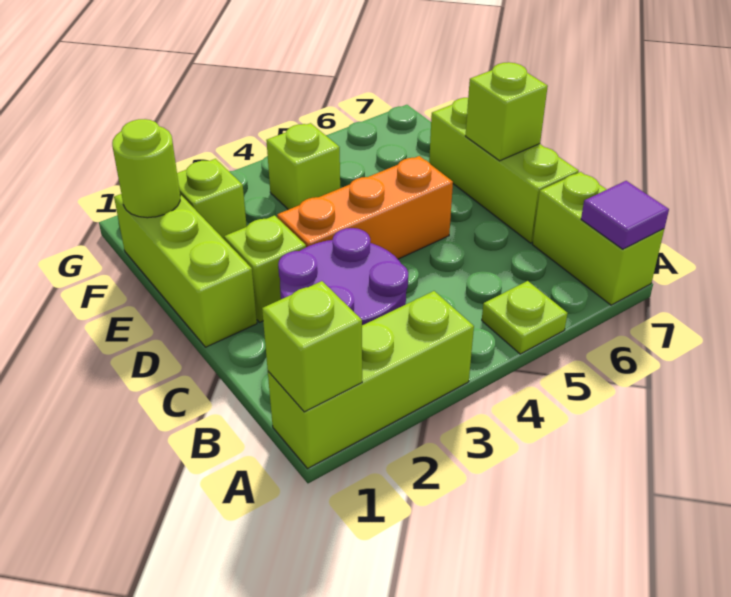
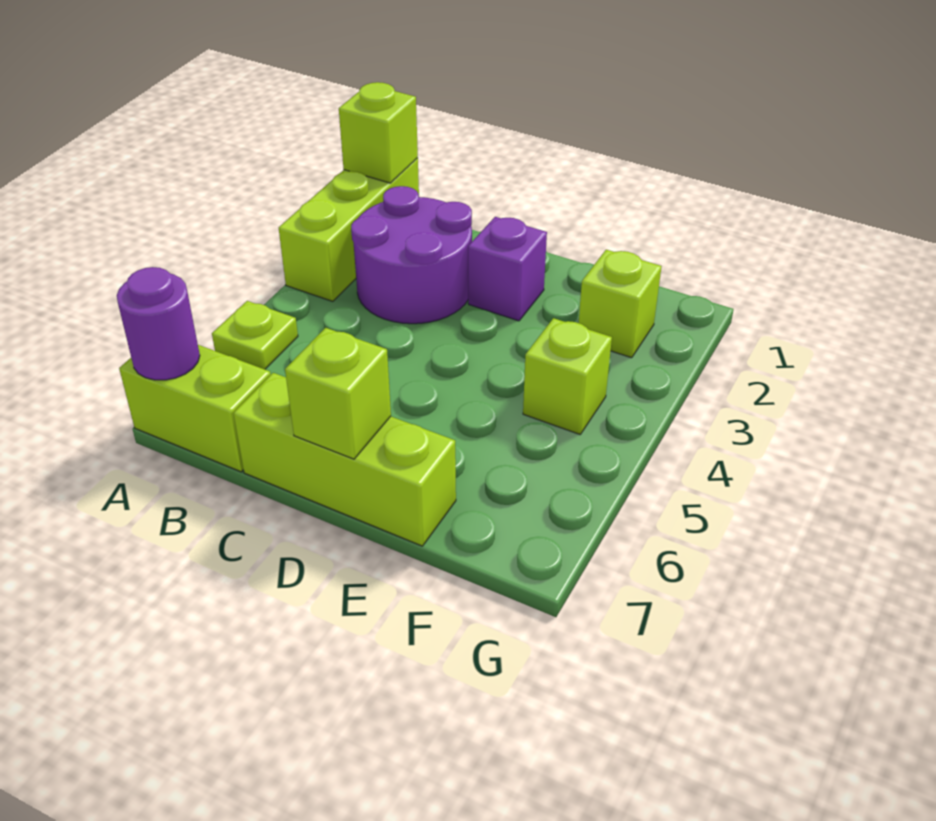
purple 1x1 tile [581,181,669,249] -> purple 1x1 round brick [117,267,200,380]
lime 1x3 brick [114,194,257,347] -> none
lime 1x1 brick [224,215,306,322] -> purple 1x1 brick [468,217,547,321]
orange 1x3 brick [277,156,453,259] -> none
lime 1x1 round brick [112,119,180,218] -> none

